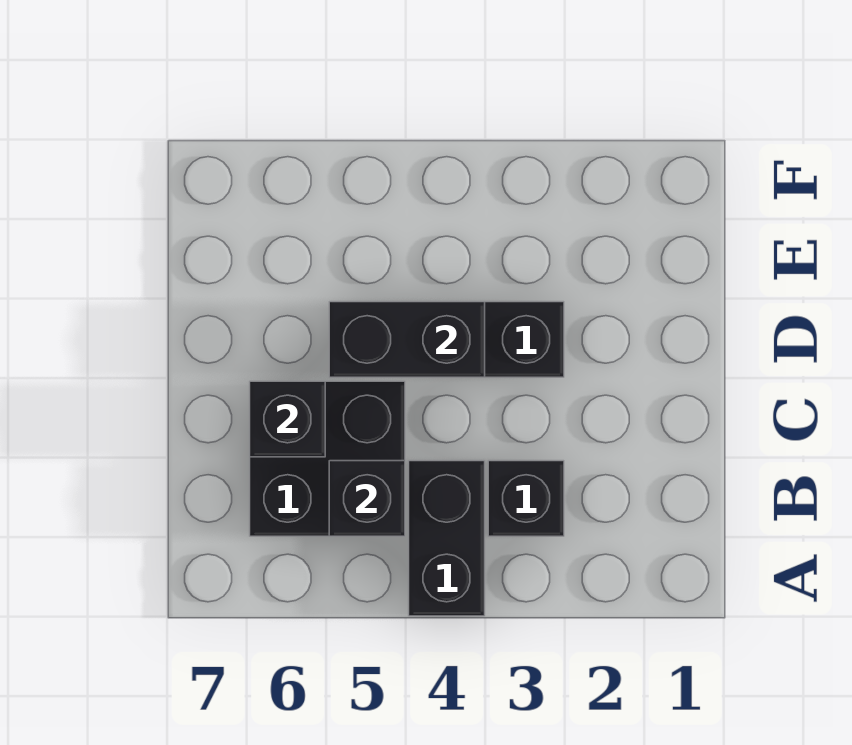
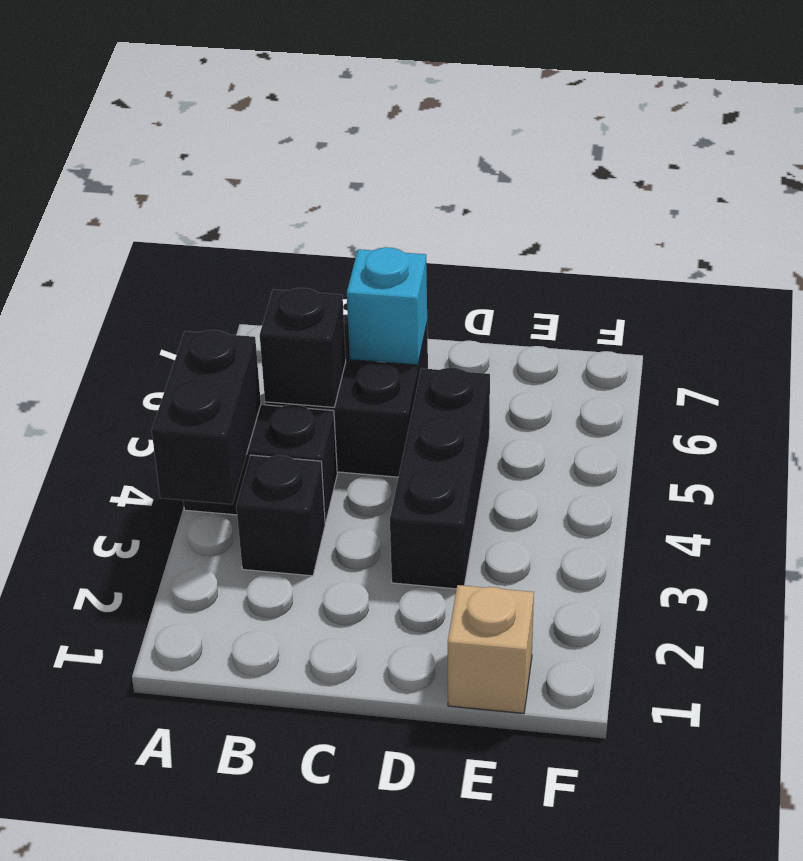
black 1x1 brick [250,381,325,457] -> cyan 1x1 brick [347,247,427,365]
black 1x2 brick [329,302,485,377] -> black 1x2 brick moved to [152,330,261,504]
none -> tan 1x1 brick [448,585,534,713]

